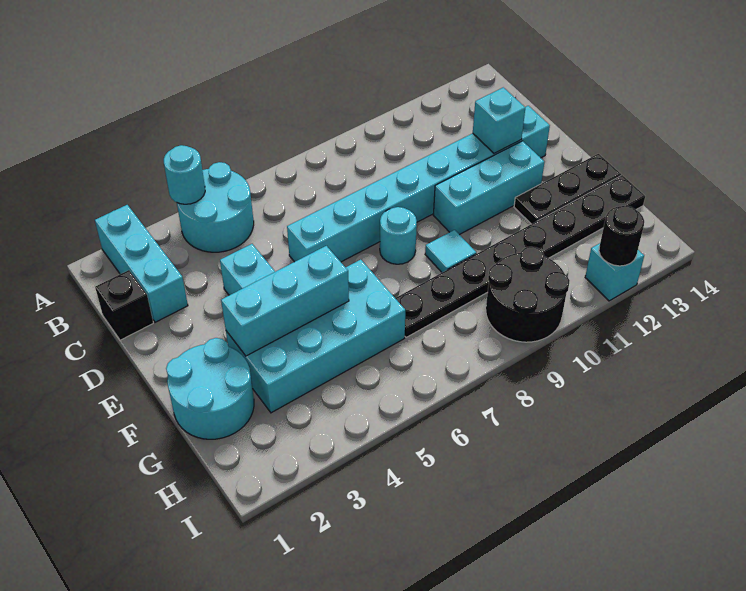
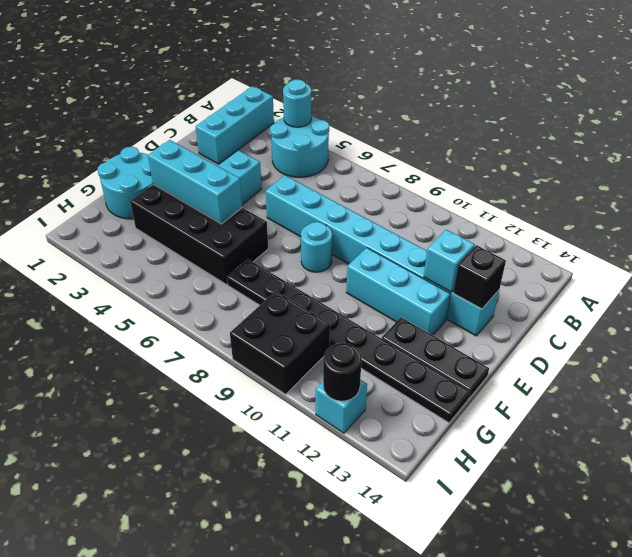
black 1x1 brick [95,270,153,340] -> black 1x1 brick moved to [453,245,506,309]
cyan 2x4 brick [226,260,405,413] -> black 2x4 brick [130,184,268,284]
cyan 1x1 tile [425,230,476,272] -> none
black 2x2 round brick [486,247,570,342] -> black 2x2 brick [230,291,330,394]

